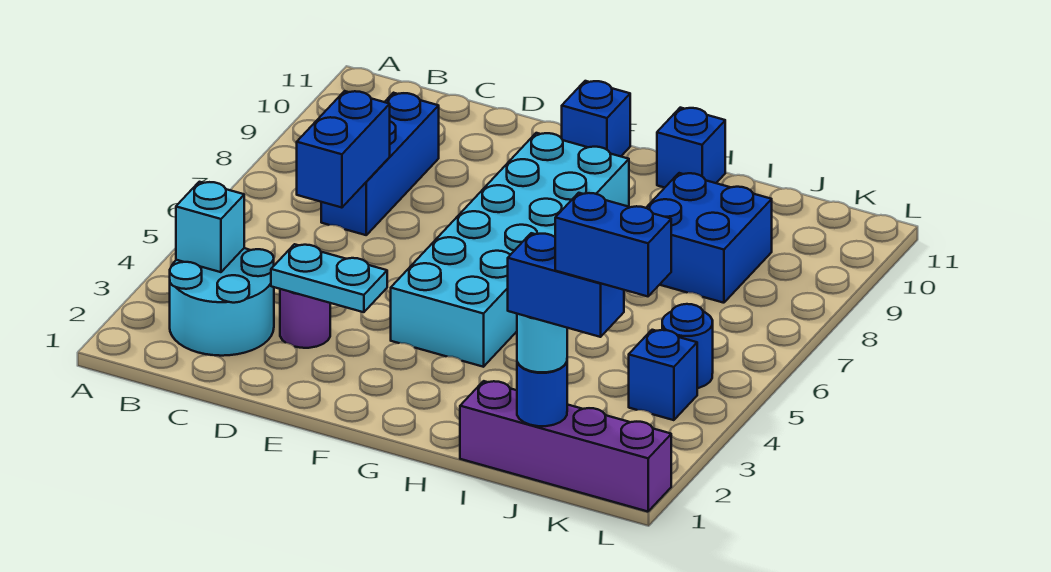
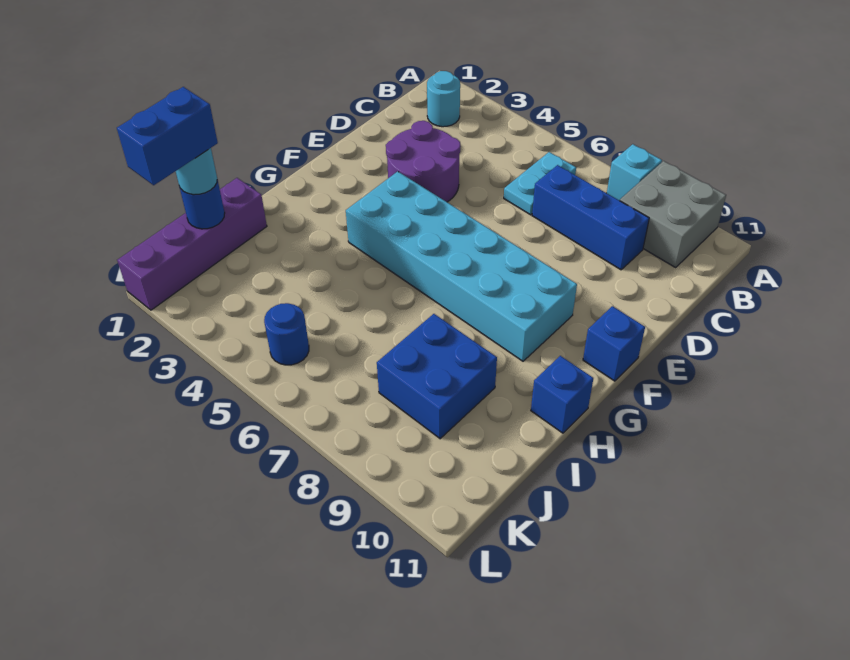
none -> grey 2x2 brick [620,161,726,268]
cyan 2x2 round brick [170,248,274,356] -> cyan 1x1 round brick [427,71,460,127]
cyan 1x1 brick [176,182,244,272] -> cyan 1x1 brick moved to [607,144,662,201]
blue 1x2 brick [297,91,390,208] -> none
purple 1x1 round brick [280,289,330,348] -> purple 2x2 round brick [386,121,461,202]
cyan 1x2 plate [271,244,387,312] -> cyan 1x2 plate moved to [504,152,576,215]
blue 1x2 brick [555,193,671,296] -> none
blue 1x1 brick [629,330,697,420] -> none

